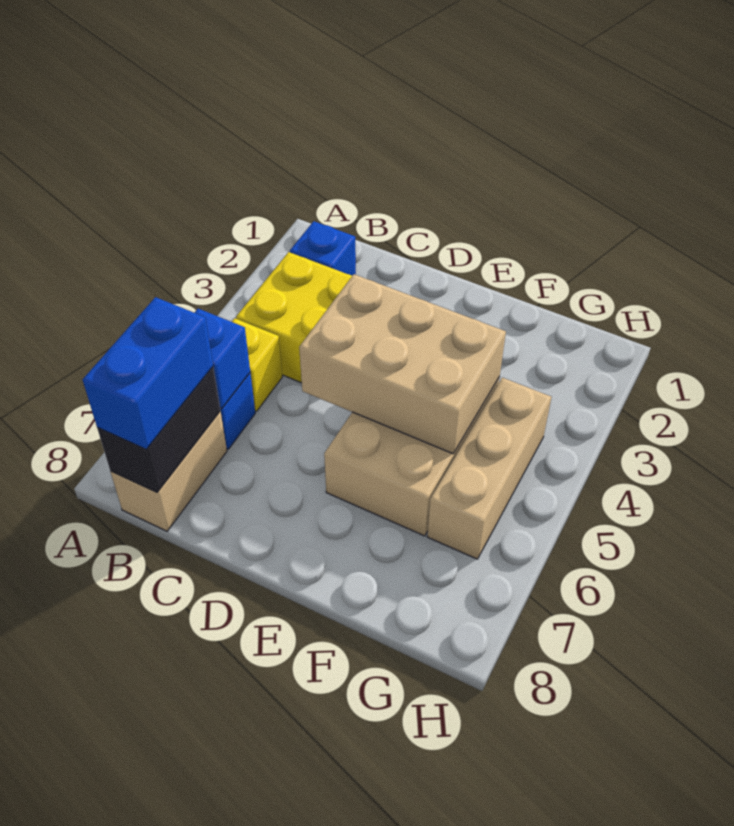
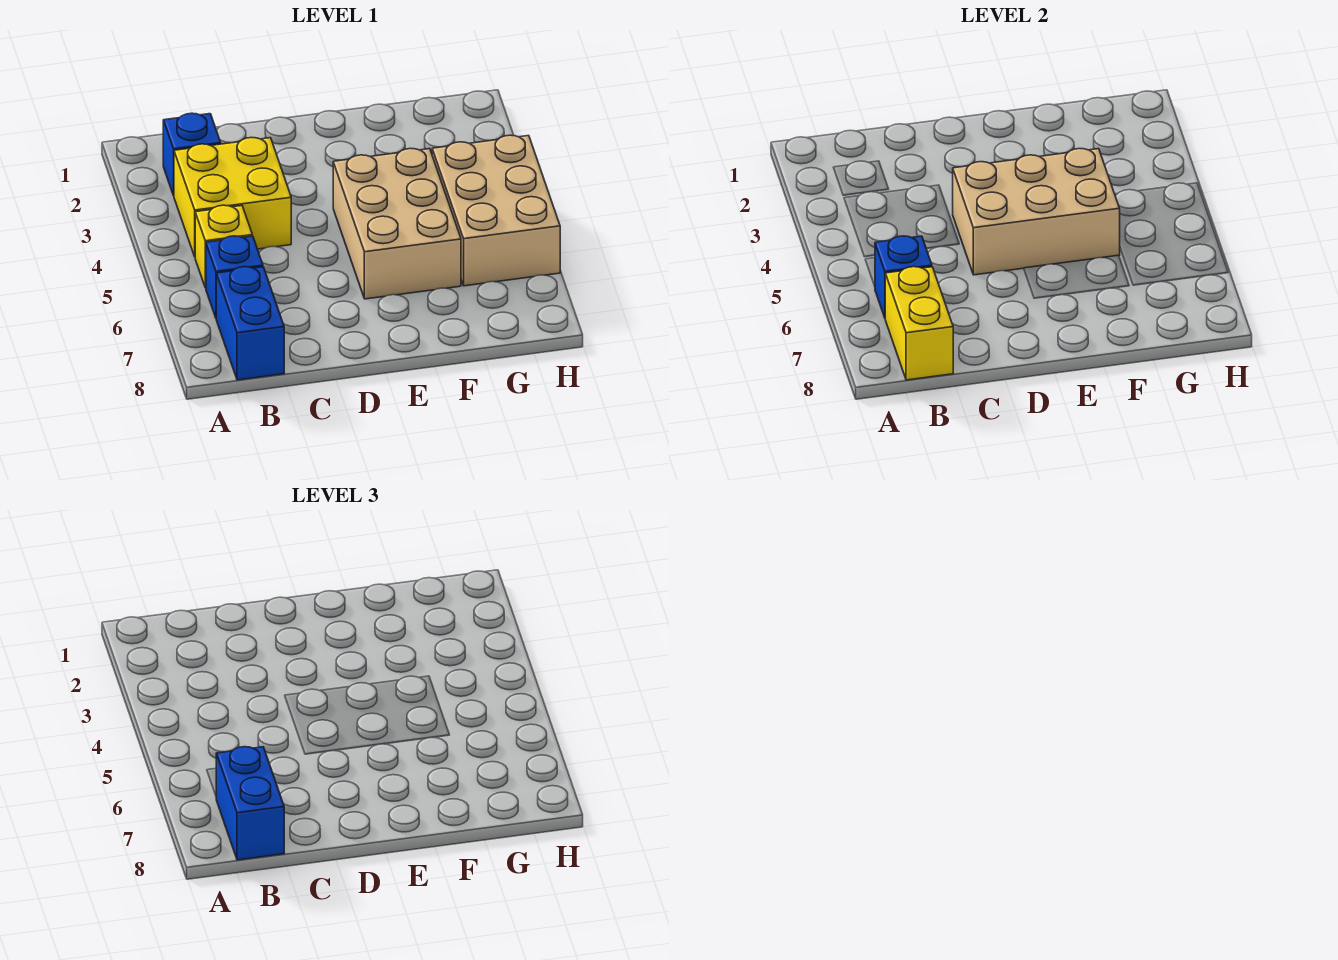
tan 1x2 brick [110,411,227,531] -> blue 1x2 brick [216,267,284,380]
black 1x2 brick [97,367,220,492] -> yellow 1x2 brick [885,267,953,380]
tan 1x3 brick [427,378,551,559] -> tan 2x3 brick [432,135,560,286]

